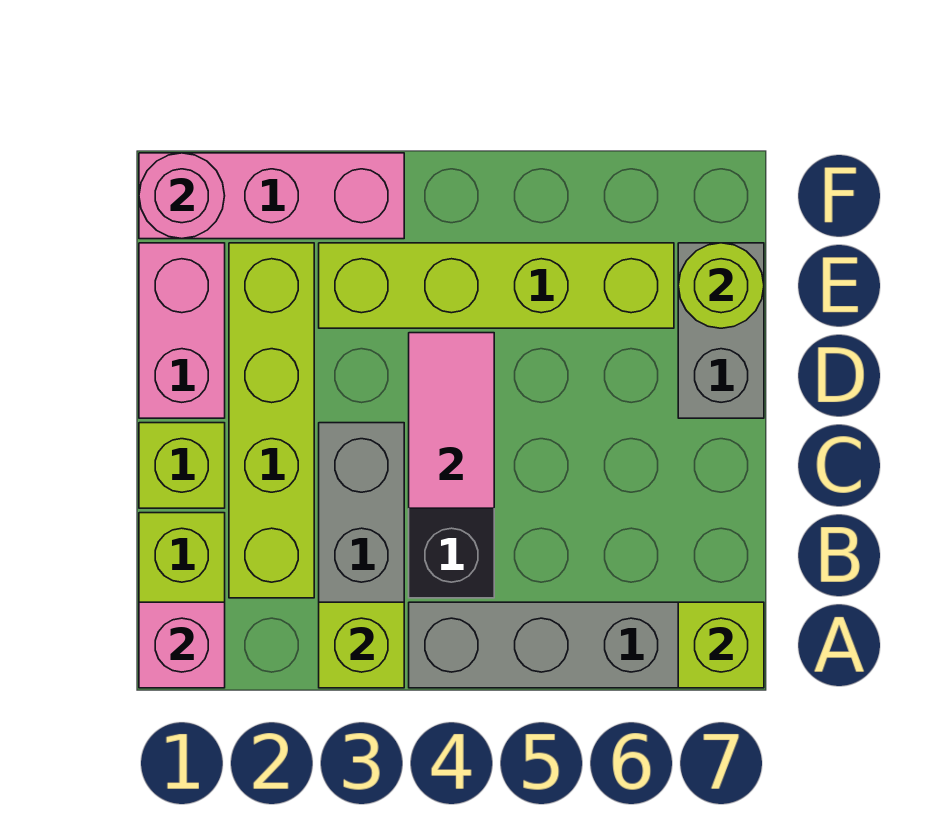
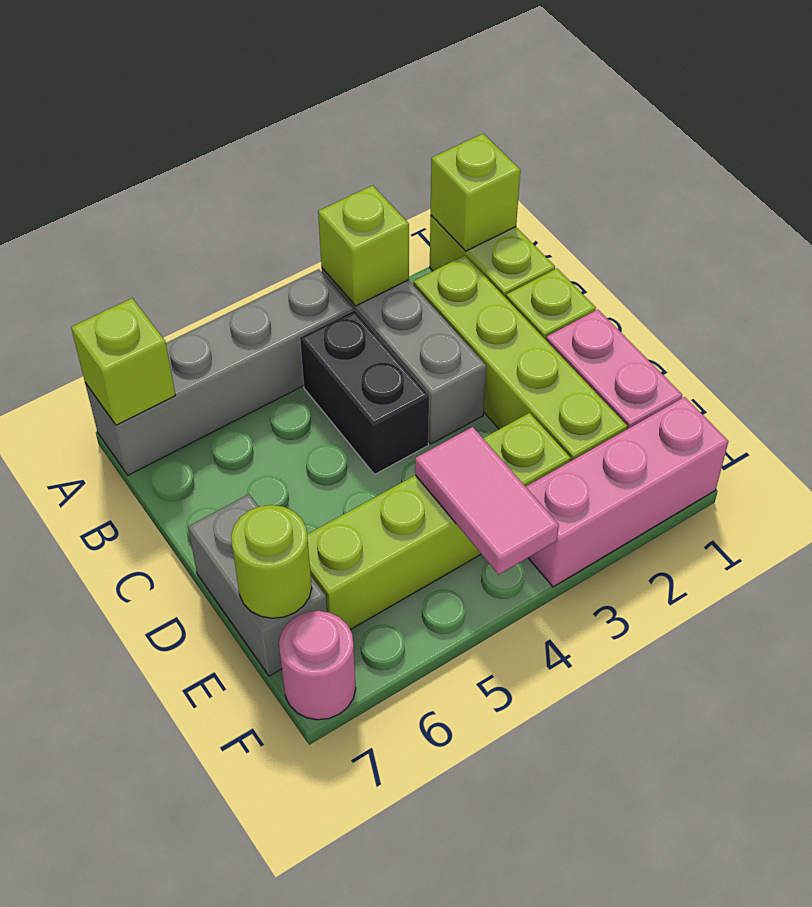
pink 1x1 brick [139,602,225,688] -> lime 1x1 brick [431,134,520,251]
pink 1x2 tile [409,333,494,508] -> pink 1x2 tile moved to [415,427,559,574]
pink 1x1 round brick [139,153,225,239] -> pink 1x1 round brick moved to [279,611,356,720]

